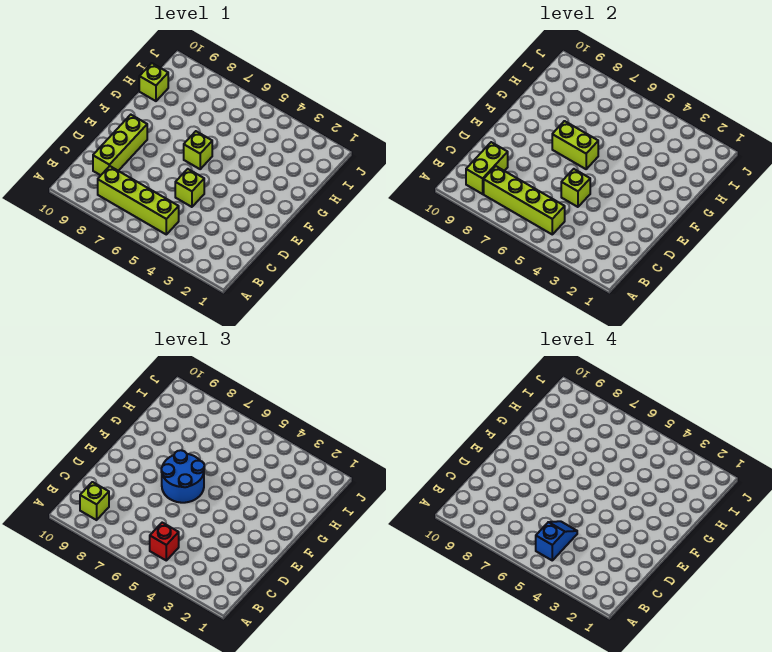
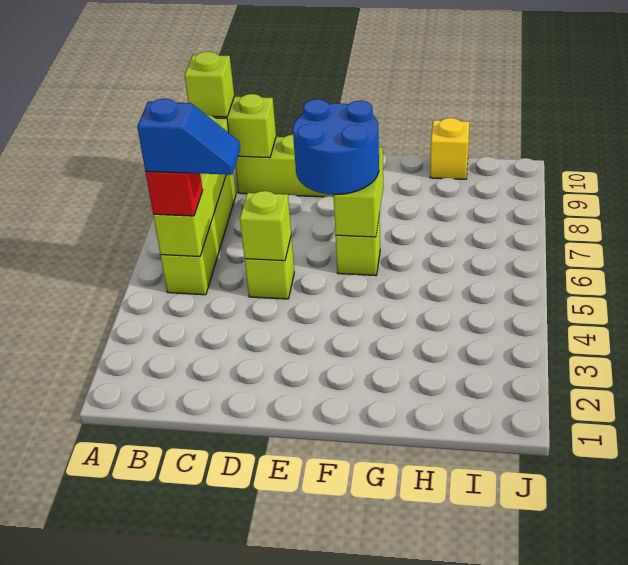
lime 1x1 brick [139,63,168,101] -> yellow 1x1 brick [430,118,469,179]

